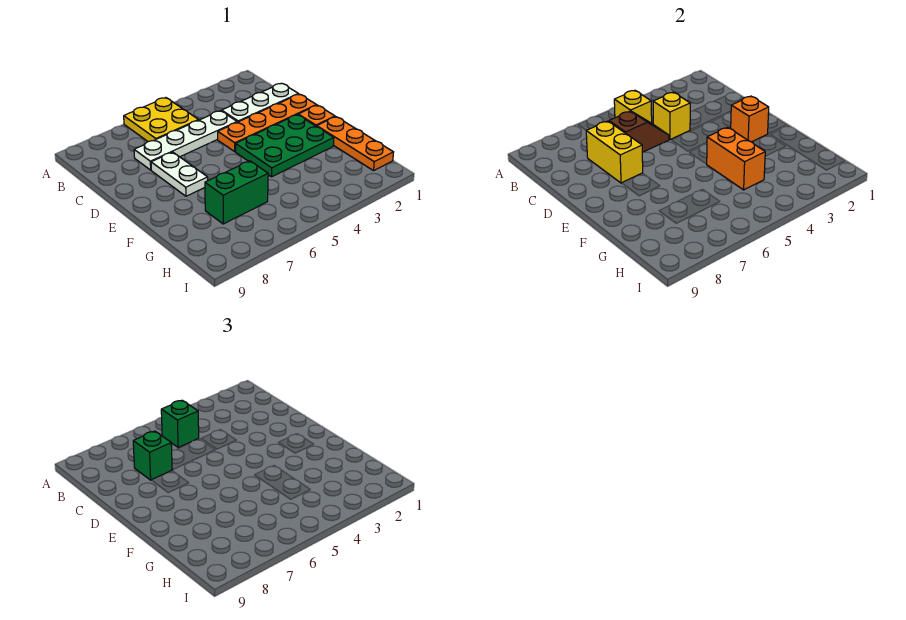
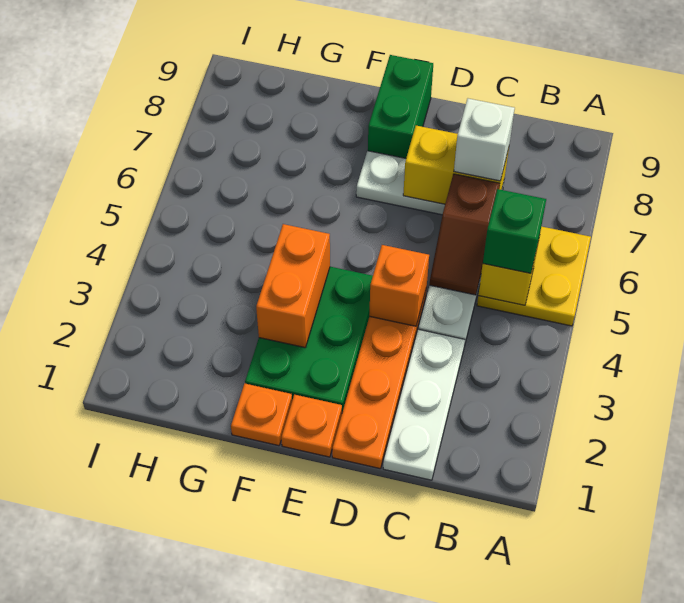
yellow 1x1 brick [653,92,690,139] -> none
green 1x1 brick [133,431,172,480] -> white 1x1 brick [454,98,515,181]
orange 1x1 brick [731,96,769,142] -> orange 1x1 brick moved to [369,245,429,326]
orange 1x3 plate [317,117,394,171] -> orange 1x1 plate [231,384,292,446]
orange 1x2 brick [707,127,765,190] -> orange 1x2 brick turned to [256,224,330,348]
green 1x2 brick [205,161,268,224] -> green 1x2 brick moved to [368,55,433,158]

